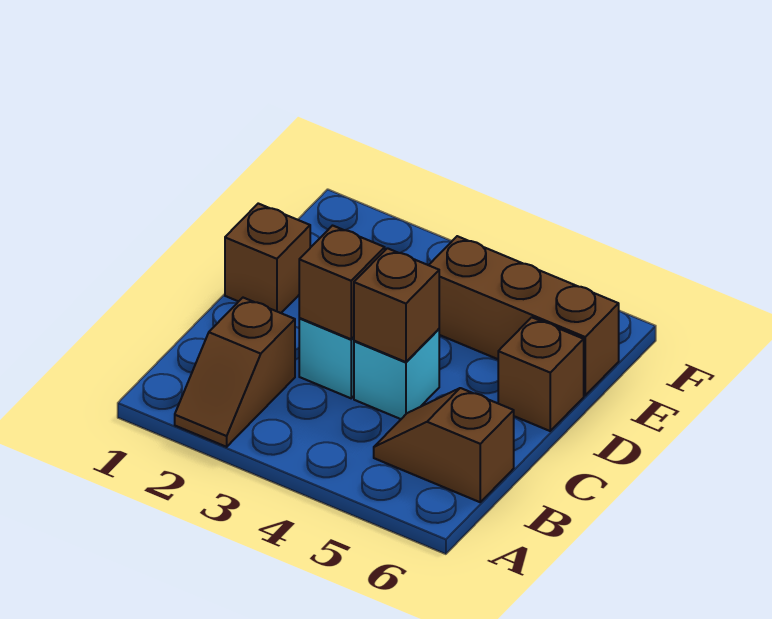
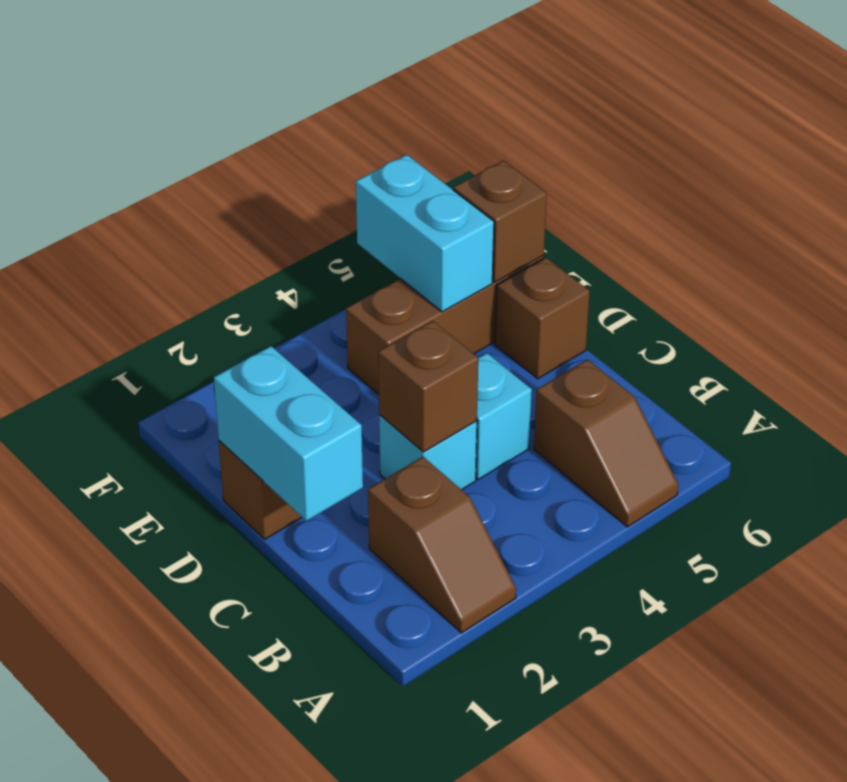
brown 1x2 slope [374,388,514,502] -> brown 1x2 slope turned to [534,360,678,527]
none -> cyan 1x2 brick [214,346,363,521]
brown 1x1 brick [354,248,439,362] -> brown 1x1 brick moved to [453,161,547,282]
none -> cyan 1x2 brick [356,155,494,312]

